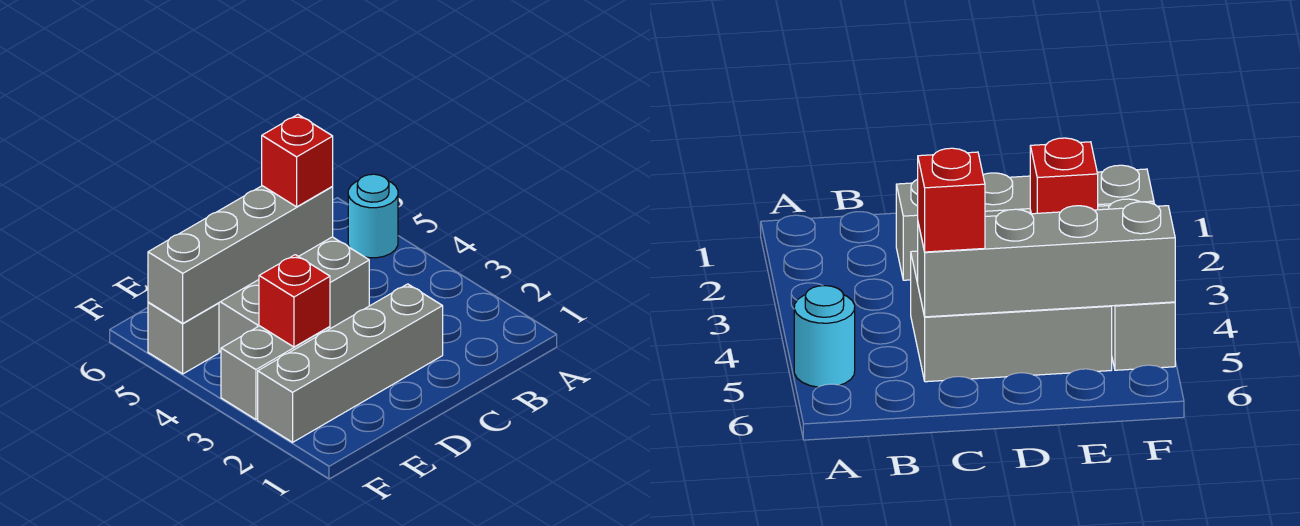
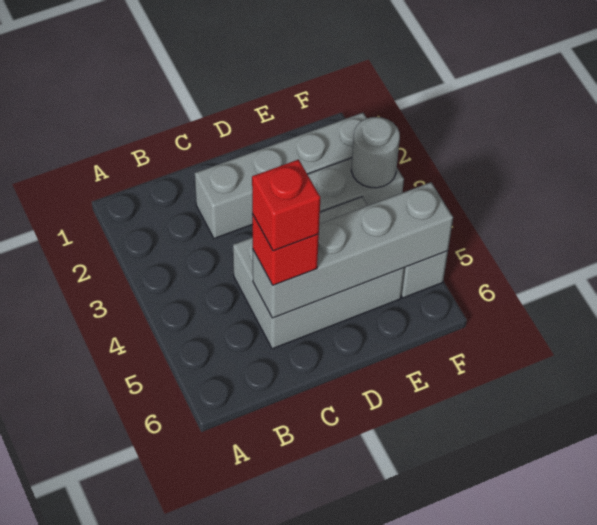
cyan 1x1 round brick [348,174,398,258] -> none
red 1x1 brick [259,255,330,347] -> red 1x1 brick moved to [252,160,320,251]
none -> grey 1x1 round brick [351,117,400,188]

